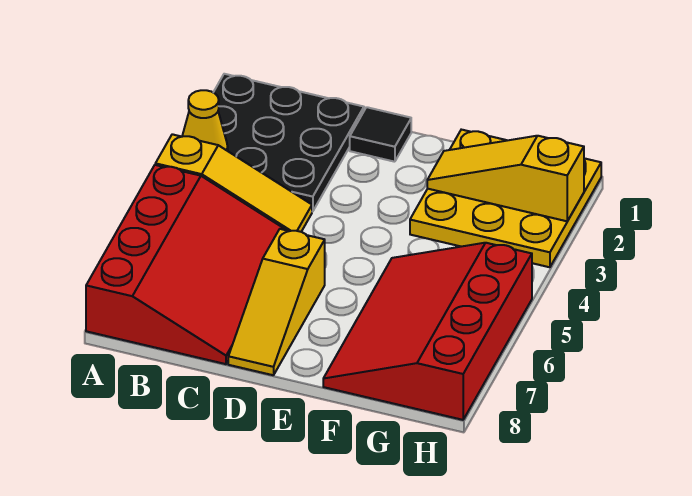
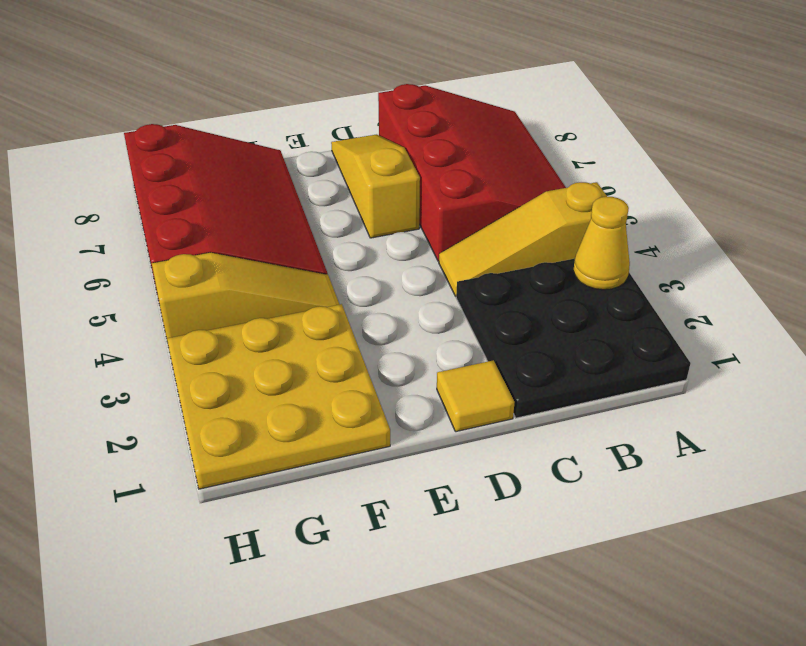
red 3x4 slope [86,165,286,364] -> red 3x4 slope turned to [378,84,566,261]
black 1x1 tile [350,107,411,162] -> yellow 1x1 tile [437,360,515,432]
yellow 1x3 slope [427,136,584,221] -> yellow 1x3 slope moved to [152,253,339,343]

